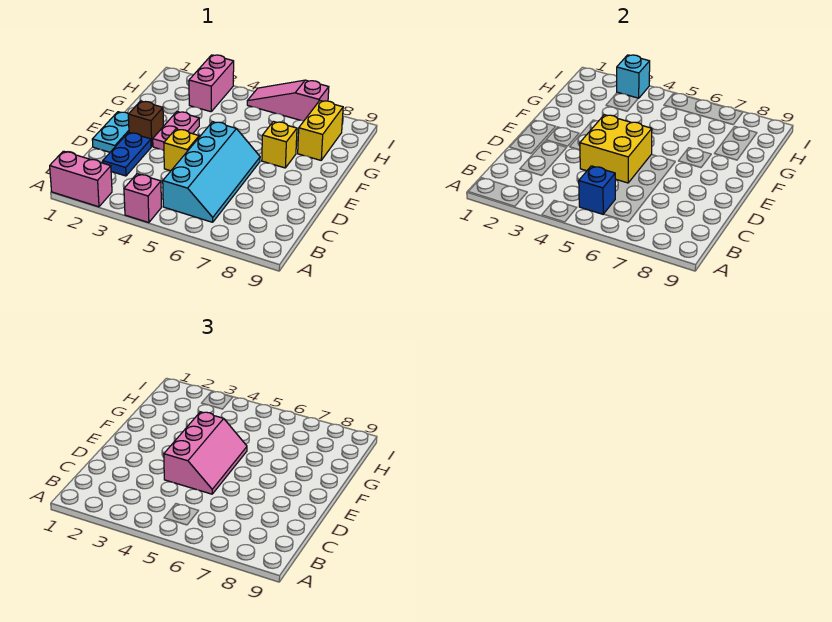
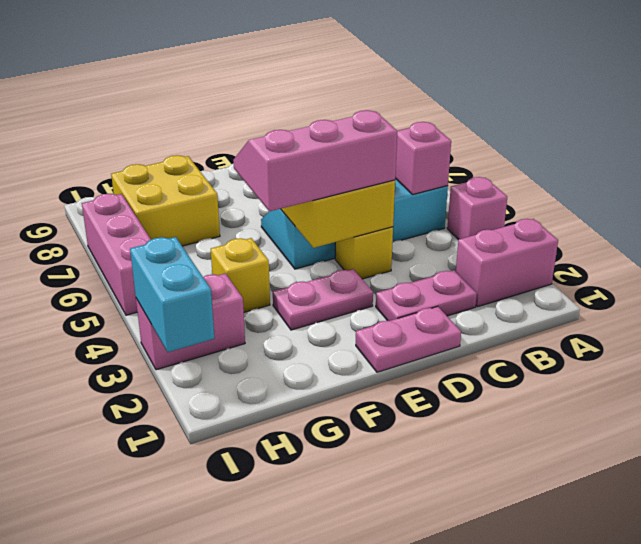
pink 1x2 brick [50,151,112,207] -> pink 1x2 brick turned to [456,219,558,307]
blue 1x1 brick [579,166,615,214] -> pink 1x1 brick [395,122,451,195]
blue 1x2 plate [103,132,151,176] -> pink 1x2 plate [376,270,477,321]
cyan 1x2 plate [92,112,129,152] -> pink 1x2 plate [356,306,461,372]
brown 1x1 brick [128,101,163,147] -> none
yellow 1x1 brick [262,122,297,168] -> yellow 1x1 brick moved to [211,238,270,312]
yellow 1x2 brick [298,101,343,160] -> yellow 2x2 brick [111,155,220,246]
cyan 1x1 brick [617,55,650,98] -> cyan 1x2 brick [130,237,214,352]
pink 1x3 slope [247,80,329,121] -> pink 1x3 brick [82,194,151,315]

